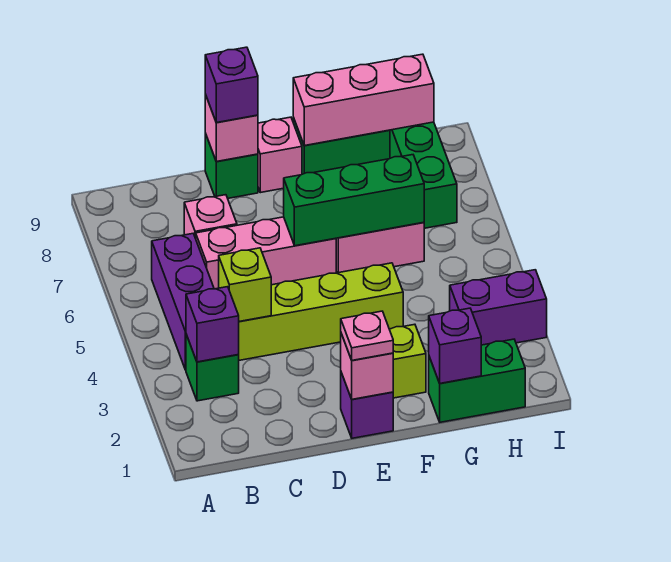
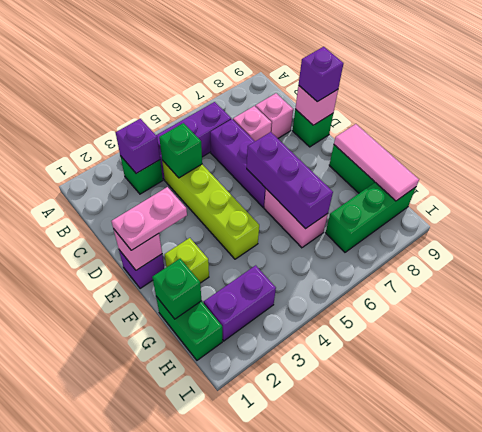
lime 1x1 brick [219,248,271,321] -> green 1x1 brick [159,123,202,178]
pink 1x3 brick [196,217,336,289] -> purple 1x3 brick [210,119,266,207]
pink 1x1 plate [341,311,393,360] -> pink 1x2 plate [112,187,187,250]
green 1x3 brick [284,155,424,246] -> purple 1x3 brick [247,132,333,229]
pink 1x1 brick [258,117,302,193] -> pink 1x1 brick moved to [255,93,293,138]
pink 1x3 brick [293,54,434,146] -> pink 1x3 tile [334,124,419,201]
purple 1x1 brick [429,308,481,383] -> green 1x1 brick [152,259,201,319]
purple 1x2 brick [450,270,547,345] -> purple 1x2 brick turned to [204,265,276,341]

